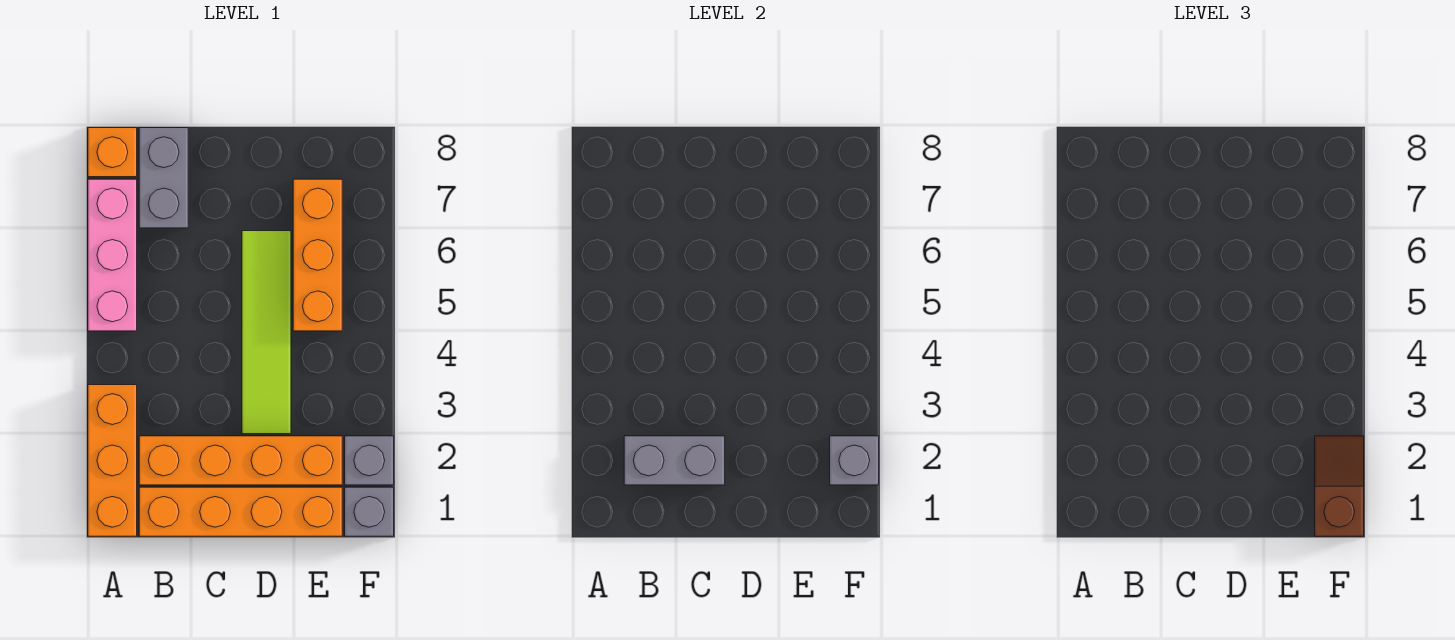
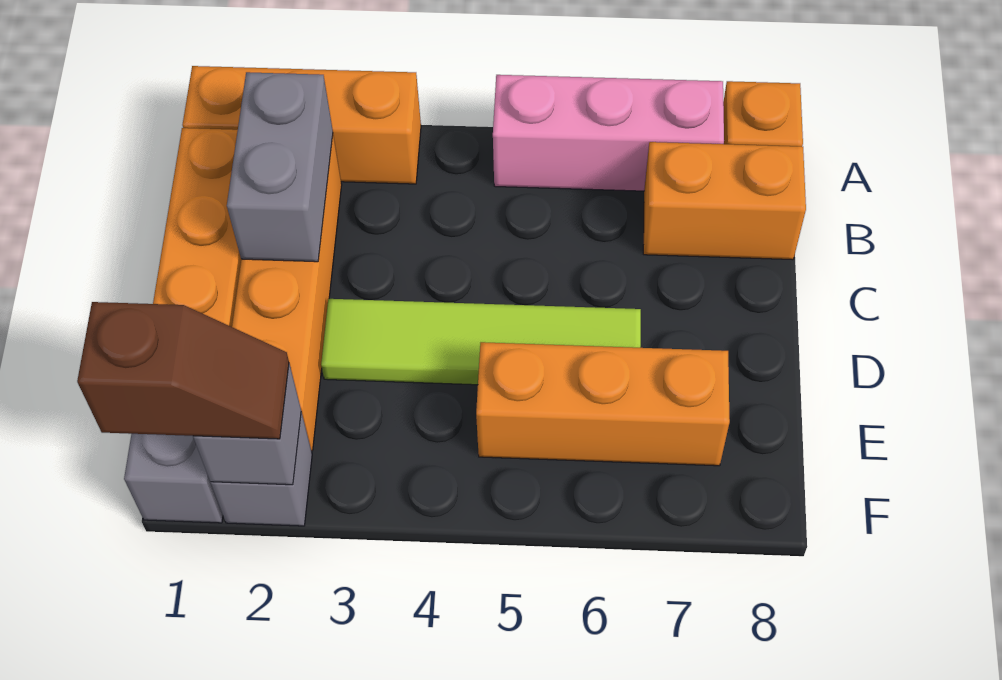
grey 1x2 brick [139,128,188,228] -> orange 1x2 brick [643,142,806,260]

